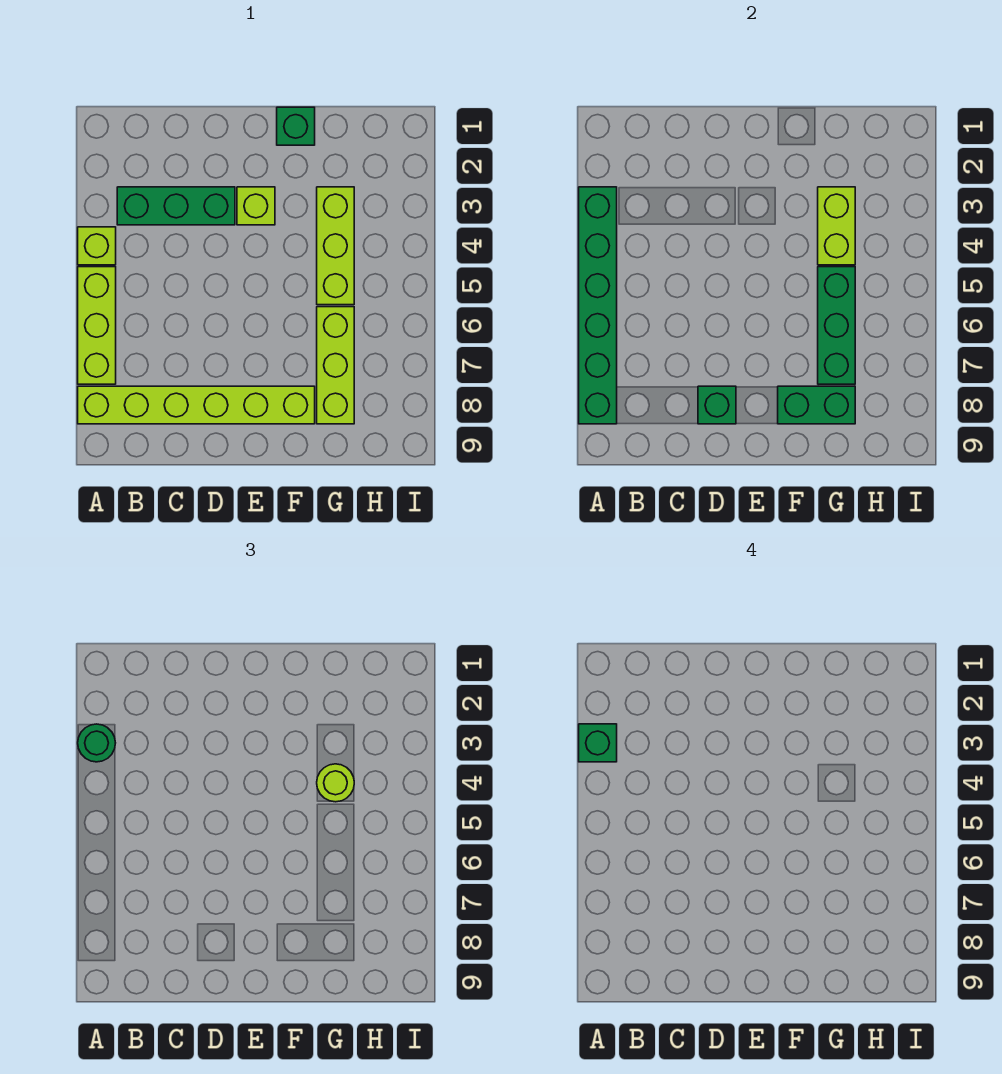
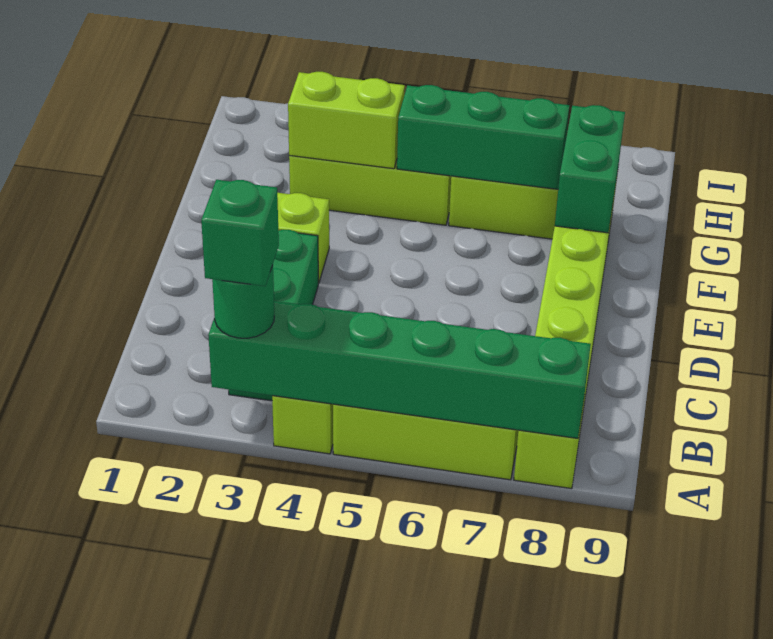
green 1x1 brick [698,386,736,424] -> none
green 1x1 brick [277,107,315,145] -> none
lime 1x1 round brick [317,764,354,802] -> none

